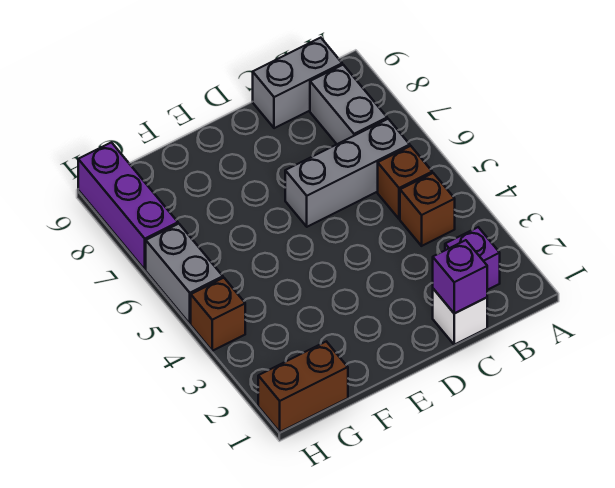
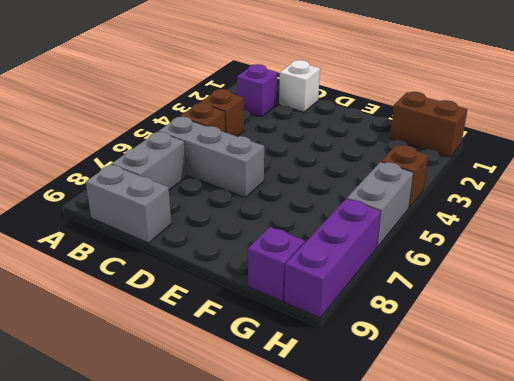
purple 1x1 brick [433,240,487,313] -> purple 1x1 brick moved to [248,227,305,302]

